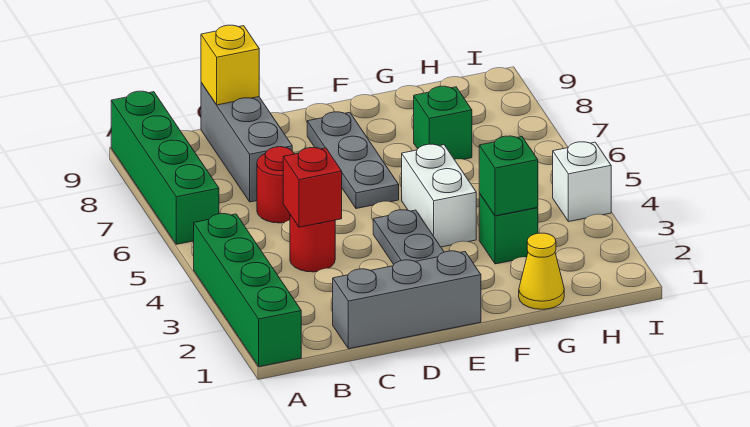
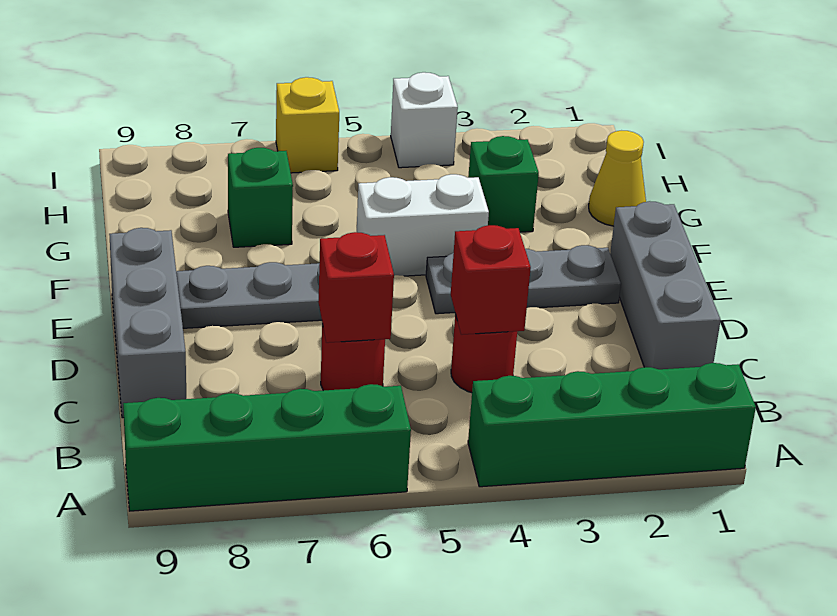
none -> red 1x1 brick [318,232,394,343]
grey 1x3 brick [201,83,292,202] -> grey 1x3 brick turned to [109,228,186,418]
yellow 1x1 brick [201,25,259,105] -> yellow 1x1 brick moved to [276,77,339,173]
green 1x1 brick [479,136,538,216] -> none

